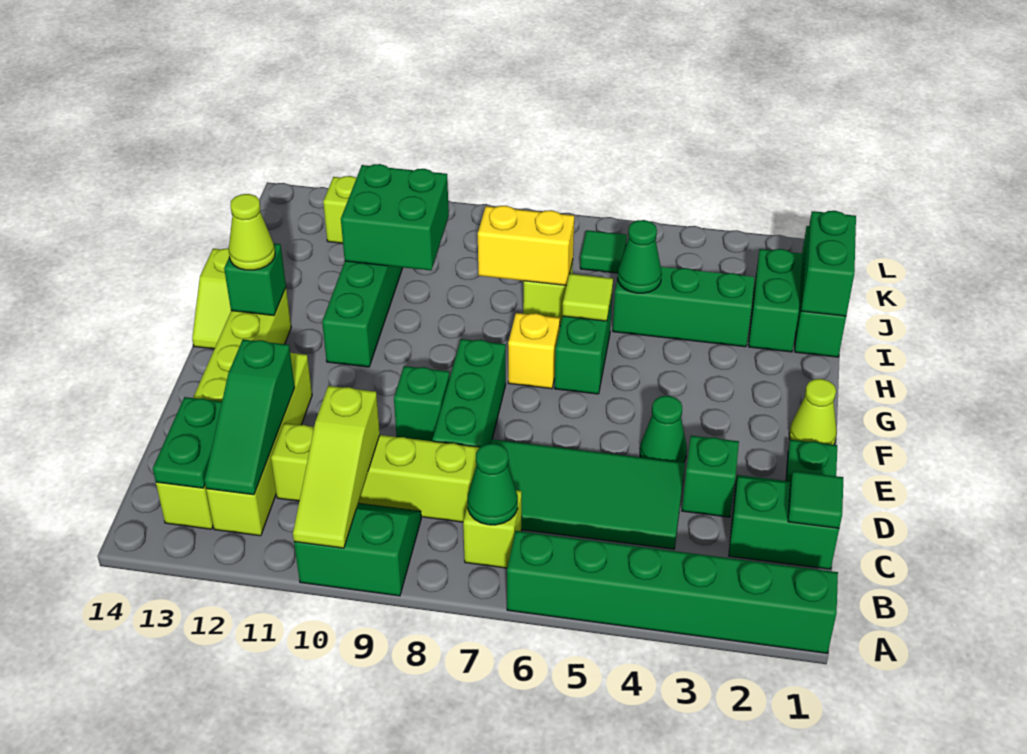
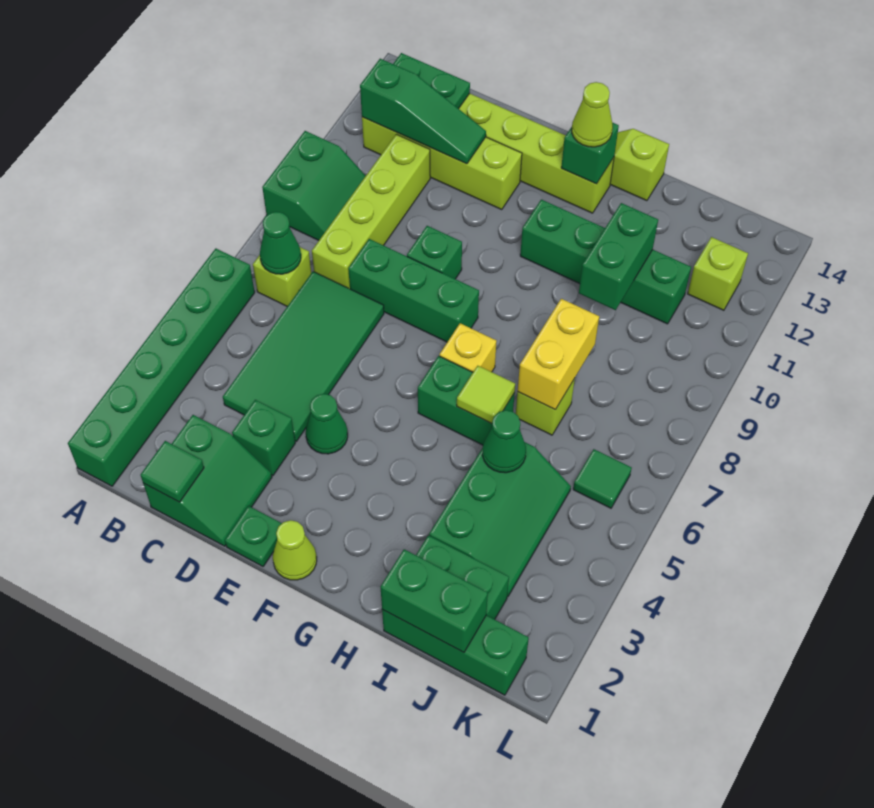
lime 1x3 slope [293,386,380,548] -> none
green 1x3 slope [205,339,295,495] -> green 1x3 slope turned to [360,59,486,164]
green 2x2 brick [341,164,449,271] -> green 1x2 brick [579,203,658,310]

